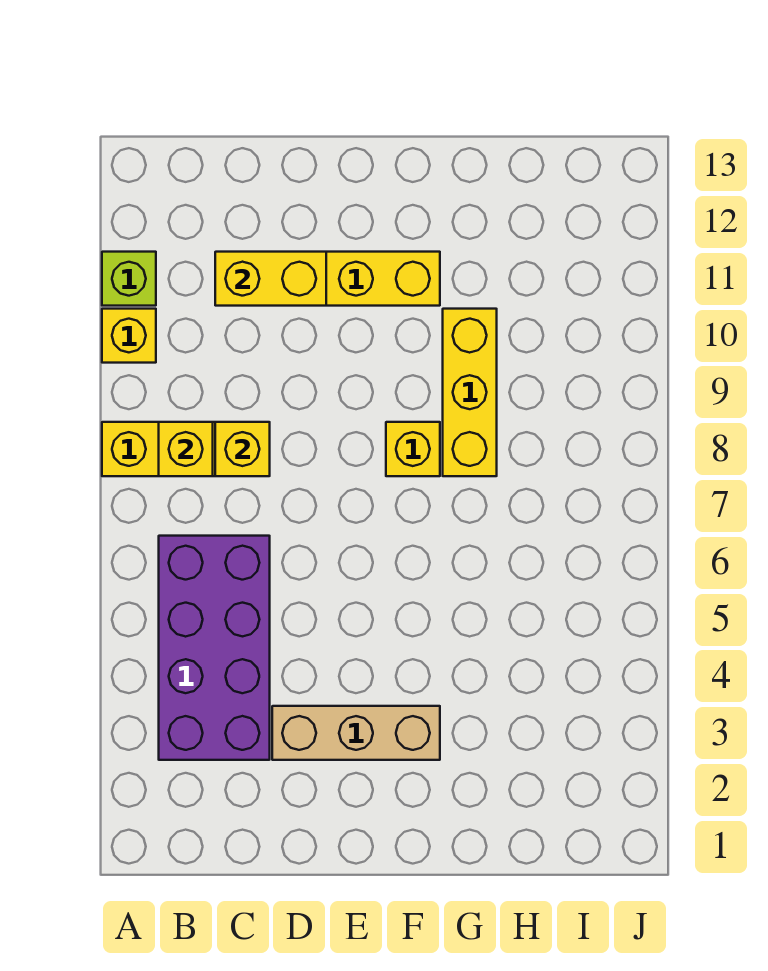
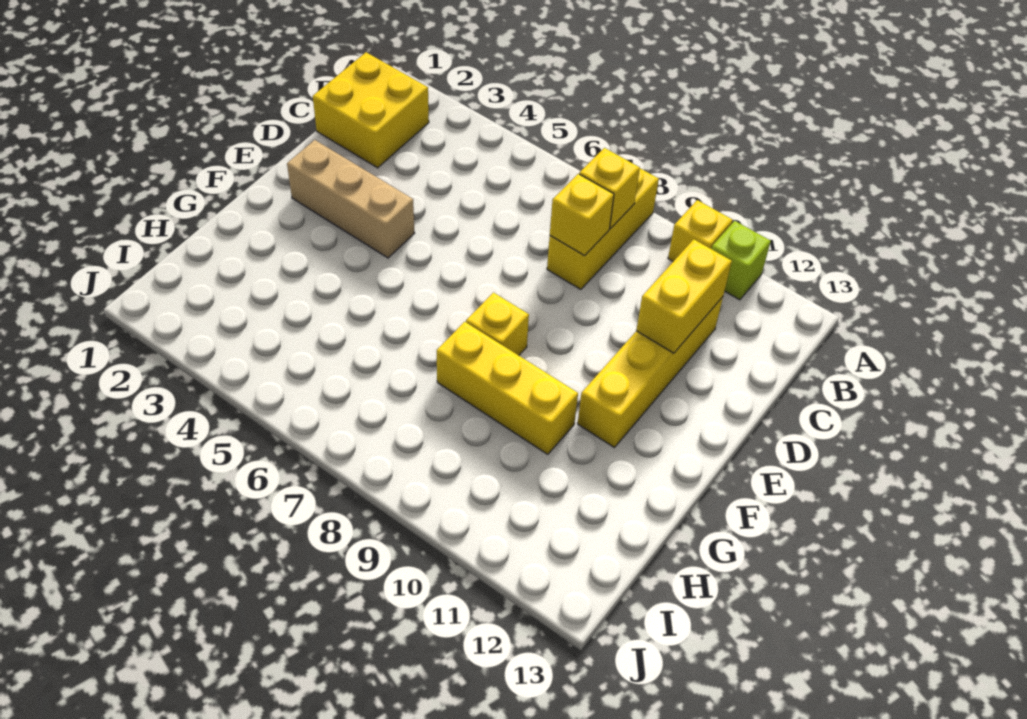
none -> yellow 2x2 brick [313,52,429,168]
purple 2x4 brick [159,536,270,760] -> none
tan 1x3 brick [272,706,440,760] -> tan 1x3 brick turned to [287,140,414,258]

